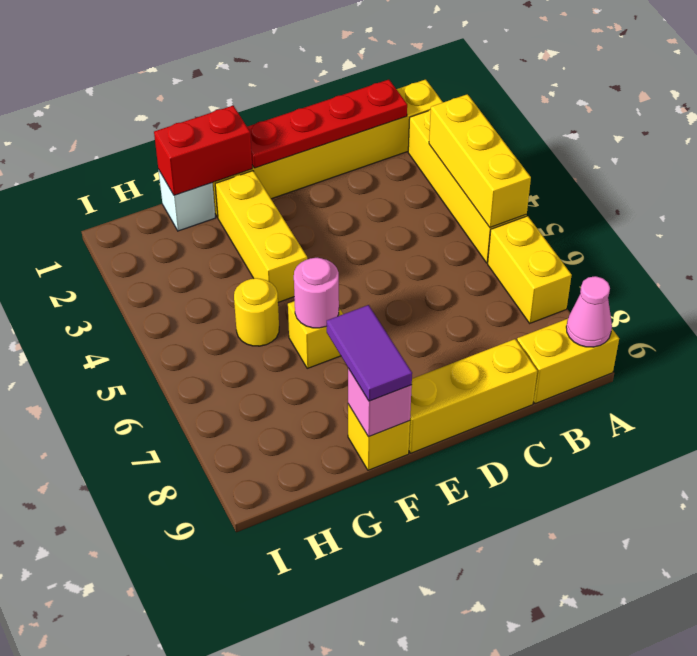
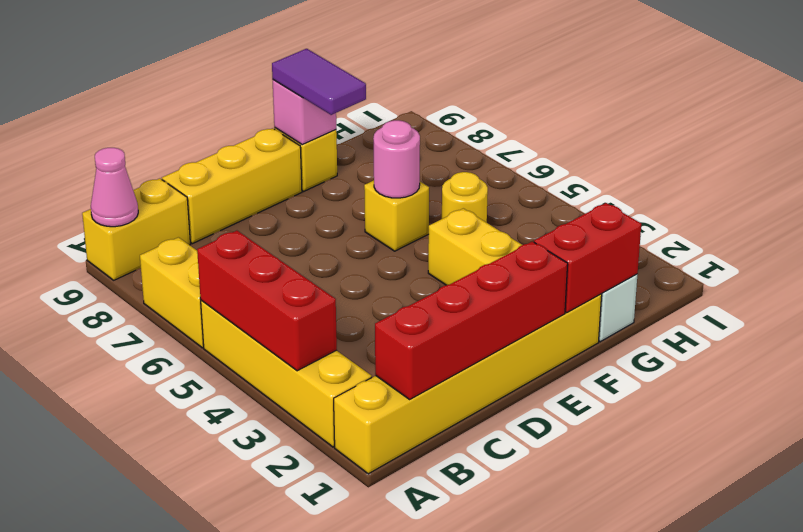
yellow 1x3 brick [429,94,531,227] -> red 1x3 brick [197,231,337,371]
red 1x4 plate [247,80,407,168] -> red 1x4 brick [375,241,568,399]

